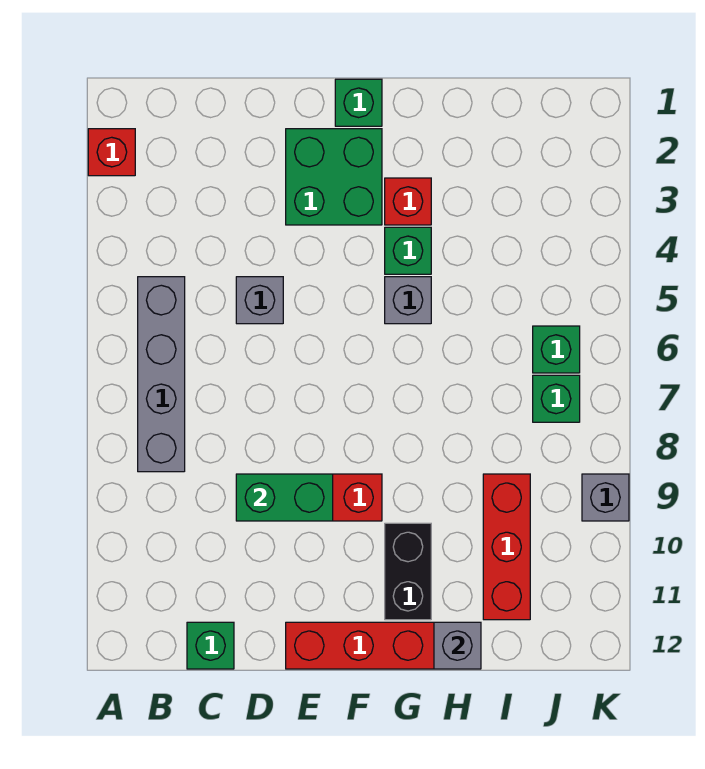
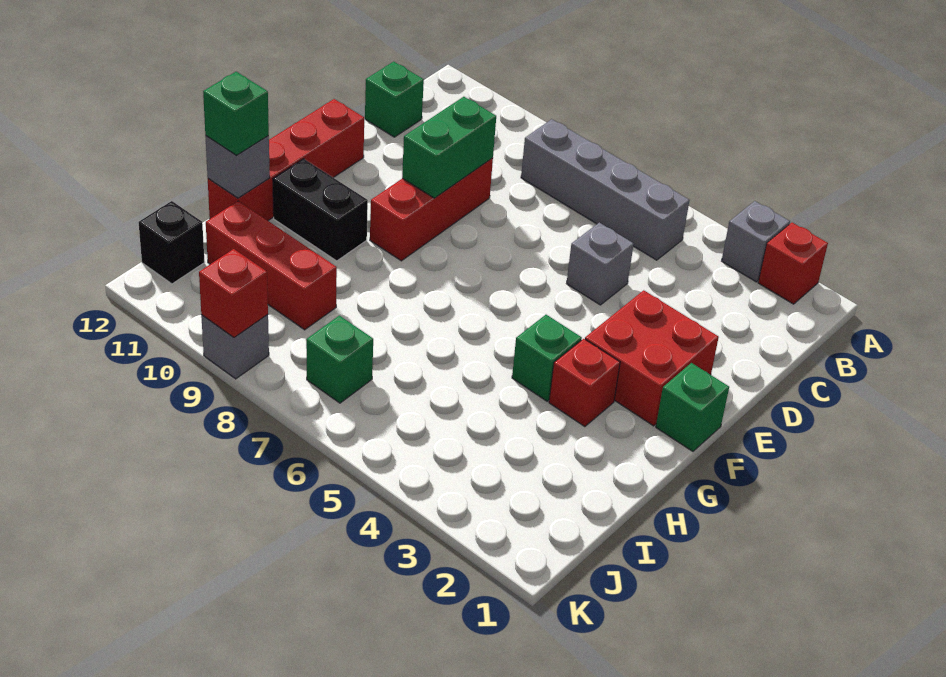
green 2x2 brick [286,129,382,225] -> red 2x2 brick [585,290,719,426]
grey 1x1 brick [385,277,431,324] -> grey 1x1 brick moved to [722,201,790,282]
green 1x1 brick [533,326,580,373] -> green 1x1 brick moved to [203,72,269,156]
none -> black 1x1 brick [139,201,205,284]
none -> red 1x1 brick [199,249,268,337]

